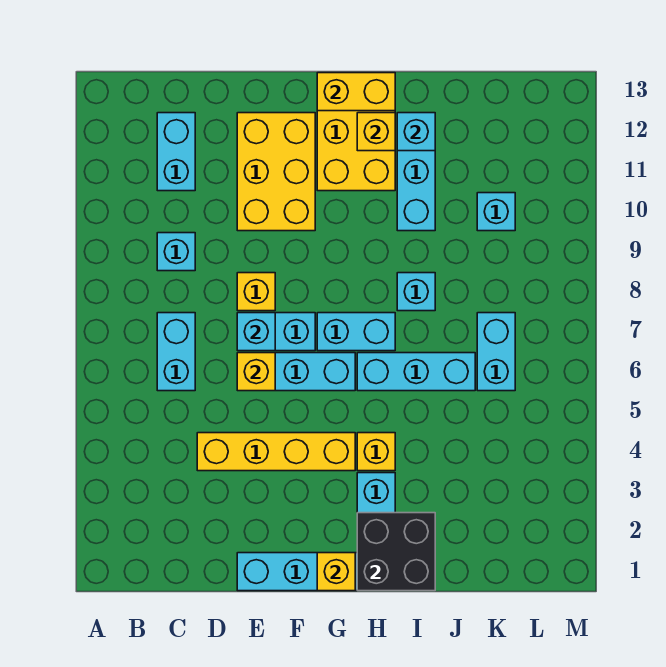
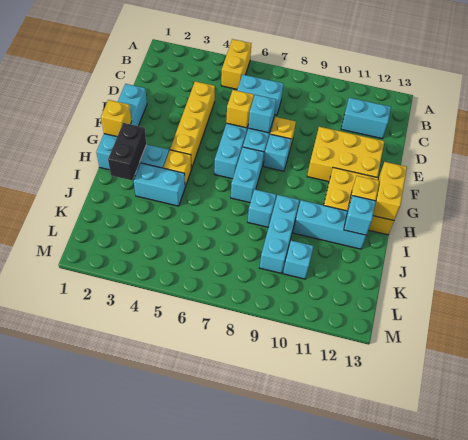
none -> yellow 1x2 brick [221,39,251,89]
cyan 1x1 brick [157,233,195,271] -> cyan 1x1 brick moved to [264,134,291,171]
black 2x2 brick [357,513,435,591] -> black 1x2 brick [108,123,146,180]
cyan 1x3 brick [357,353,475,391] -> cyan 1x3 brick moved to [260,195,299,274]
cyan 1x2 brick [477,313,515,391] -> cyan 1x2 brick moved to [134,163,185,206]

